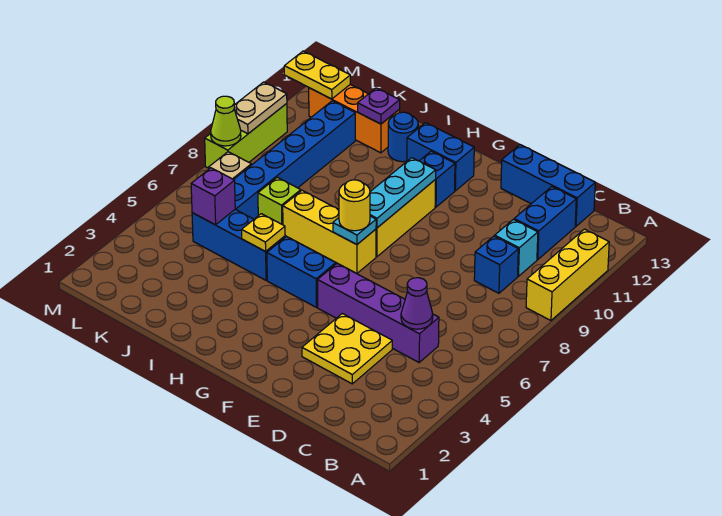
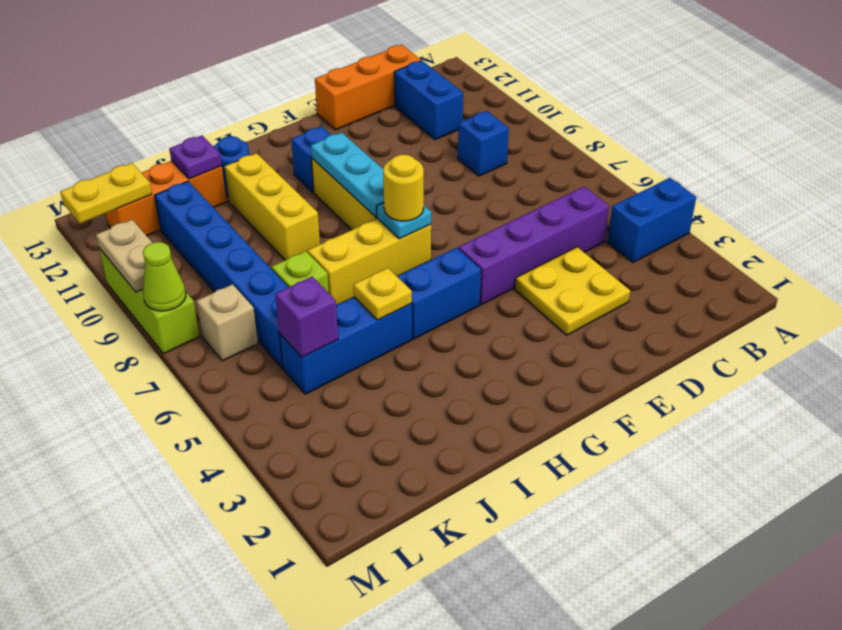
yellow 1x3 brick [526,229,609,320] -> yellow 1x3 brick moved to [225,153,320,260]
purple 1x1 cone [401,278,433,329] -> none
cyan 1x1 brick [495,219,538,276] -> none
blue 1x3 brick [501,145,595,226] -> orange 1x3 brick [315,45,421,130]
blue 1x2 brick [407,123,474,191] -> blue 1x2 brick moved to [608,178,696,263]

